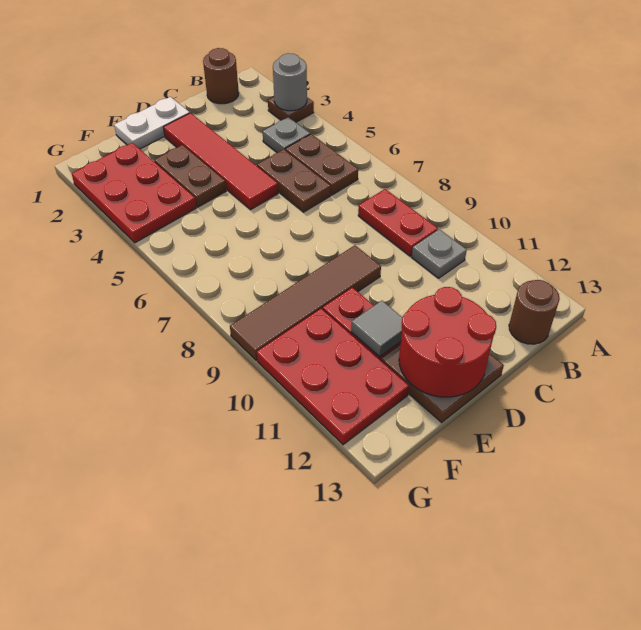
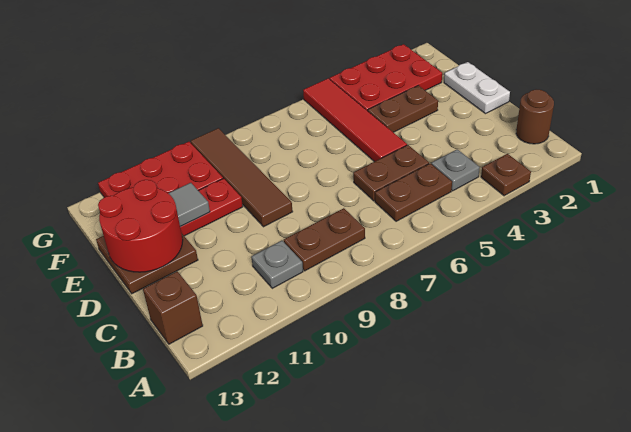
grey 1x1 round brick [273,53,307,111] -> none
red 1x2 plate [358,189,438,256] -> brown 1x2 plate [284,208,365,271]
brown 1x1 round brick [509,280,560,344] -> brown 1x1 brick [143,271,203,344]
red 1x4 tile [163,113,278,209] -> red 1x4 tile turned to [303,78,407,162]

